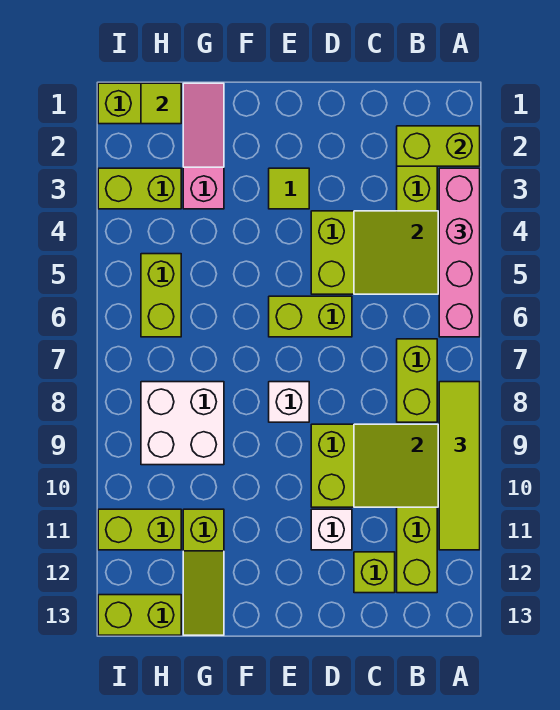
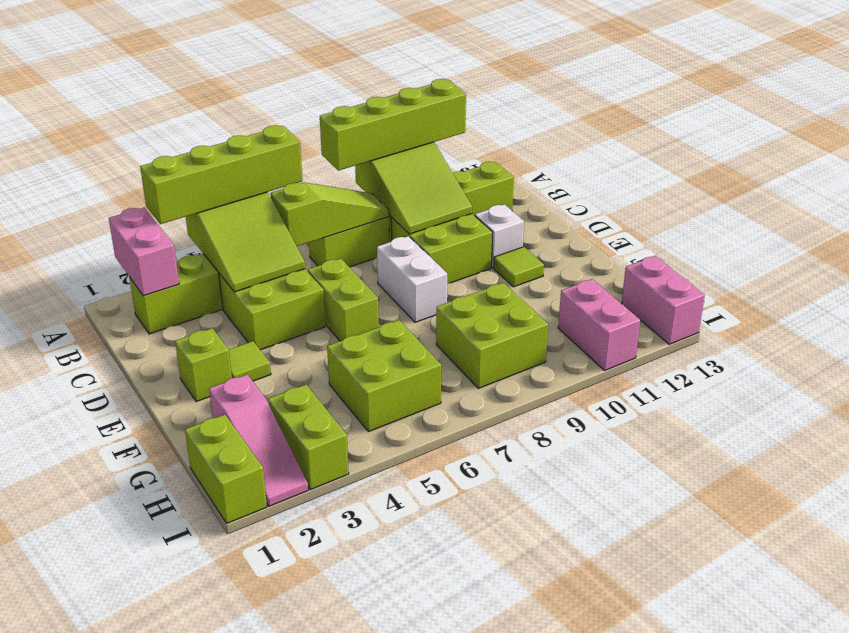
lime 1x2 brick [397,126,480,166] -> pink 1x2 brick [109,208,179,296]
pink 1x4 brick [439,168,480,337] -> lime 1x4 brick [140,125,303,224]
lime 1x4 tile [439,382,480,550] -> lime 1x4 brick [320,79,466,171]
lime 1x1 brick [354,552,395,593] -> lime 1x1 brick moved to [175,328,232,402]
white 1x1 brick [269,382,309,422] -> white 1x2 brick [377,236,447,322]
pink 1x3 slope [183,83,224,209] -> pink 1x3 slope turned to [209,375,308,506]
white 2x2 brick [141,382,224,465] -> lime 2x2 brick [436,283,548,388]
lime 1x3 slope [183,509,224,635] -> lime 1x3 slope moved to [270,183,389,246]
lime 1x1 tile [141,83,181,124] -> lime 1x1 tile moved to [494,247,544,287]
lime 1x2 brick [141,254,181,337] -> lime 2x2 brick [327,320,441,432]
lime 1x2 brick [98,509,181,550] -> pink 1x2 brick [558,279,640,370]
lime 1x2 brick [98,595,181,635] -> pink 1x2 brick [622,256,705,344]

